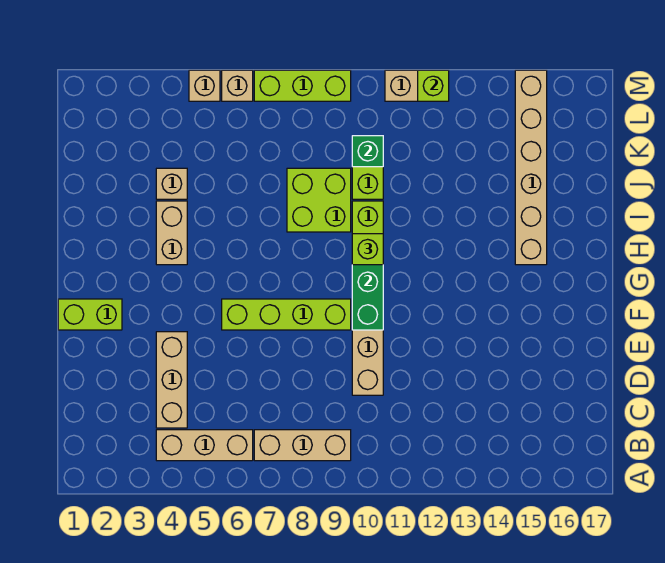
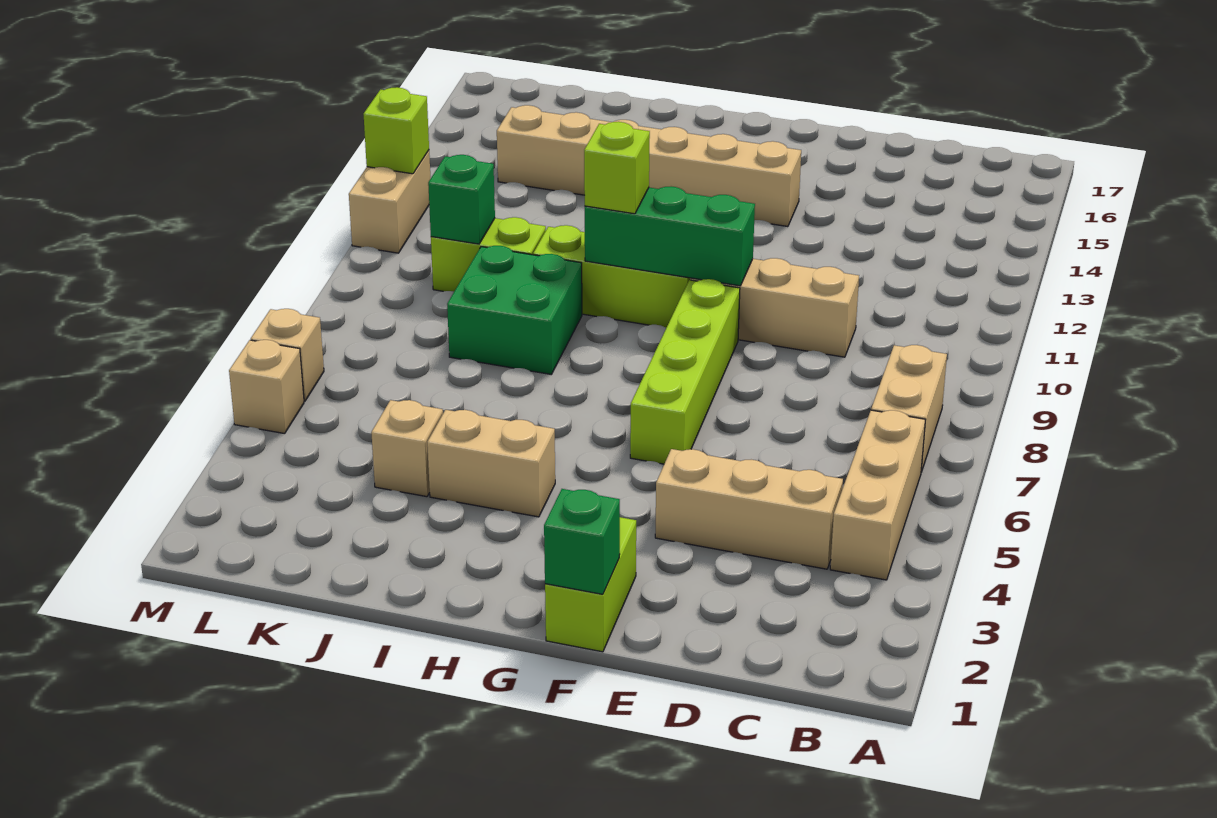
tan 1x3 brick [254,430,351,461] -> tan 1x2 brick [871,345,947,472]
none -> green 1x1 brick [544,489,620,594]
tan 1x6 brick [515,70,547,265] -> tan 1x6 brick moved to [497,105,801,227]
lime 2x2 brick [287,168,351,232] -> green 2x2 brick [447,246,582,374]
lime 1x3 brick [254,70,351,101] -> none

